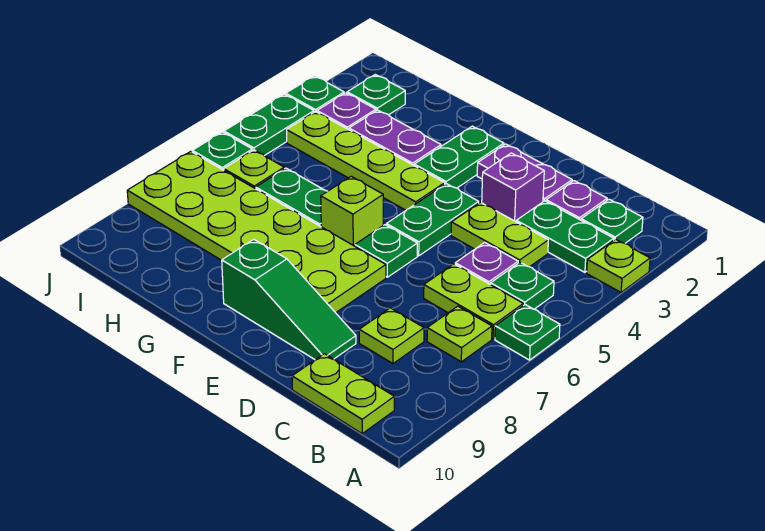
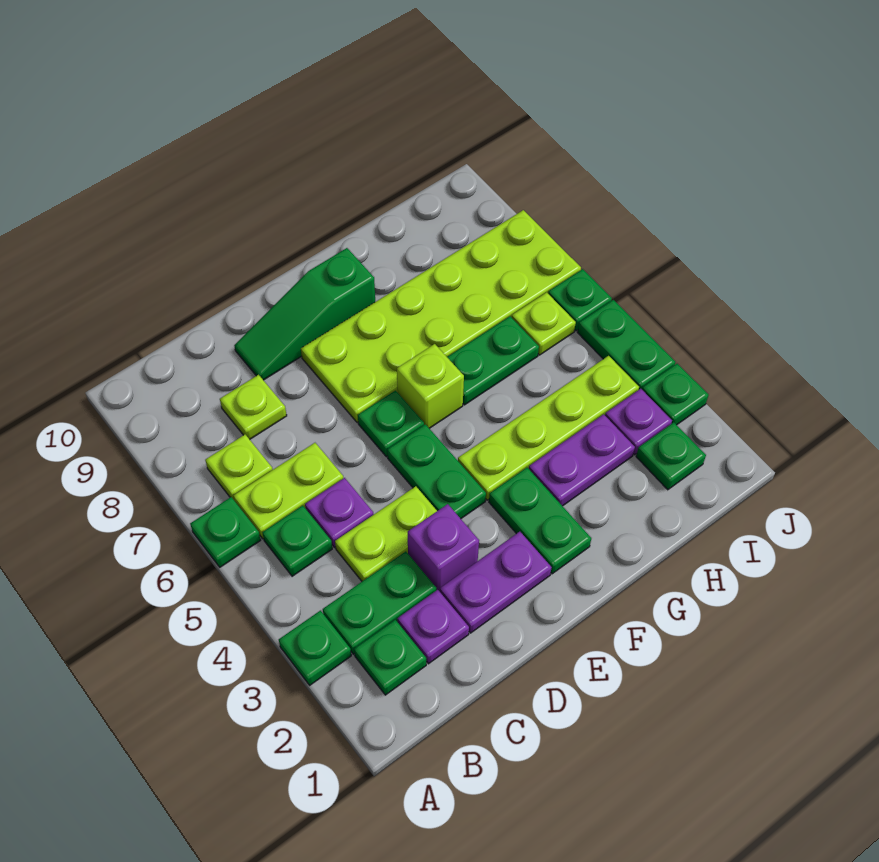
lime 1x1 plate [587,239,650,292] -> green 1x1 plate [279,611,351,685]
lime 1x2 plate [292,354,394,433] -> none

